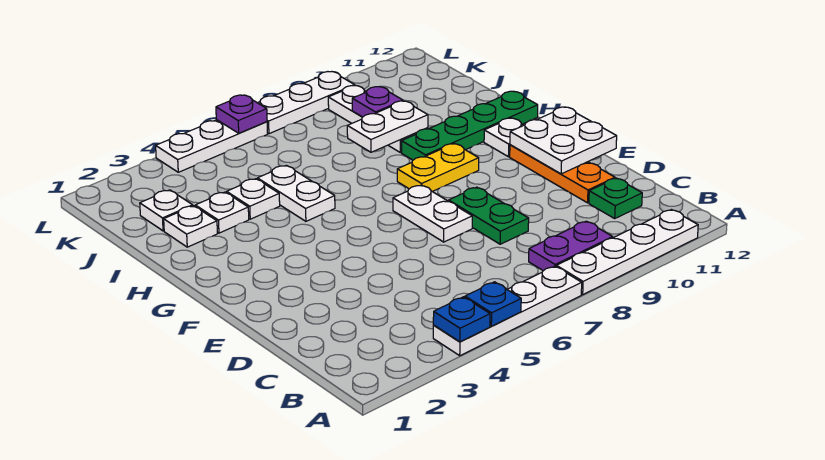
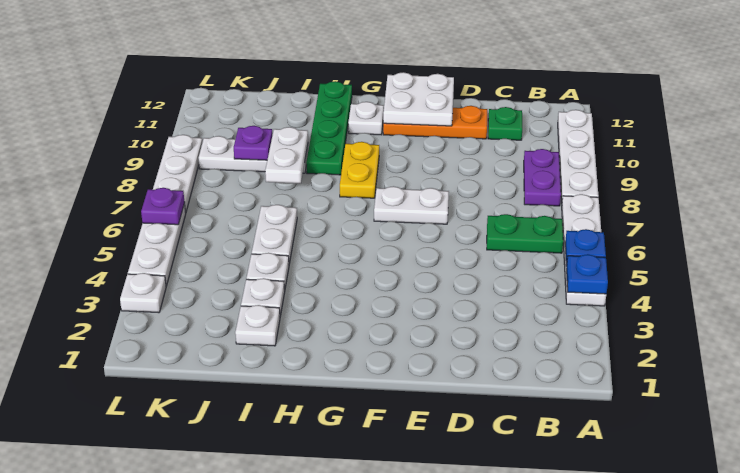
green 1x2 plate [449,187,529,244] -> green 1x2 plate moved to [487,214,563,253]
white 1x2 plate [257,165,335,221] -> white 1x2 plate turned to [252,205,297,264]
white 1x1 plate [140,190,193,231] -> white 1x1 plate moved to [120,273,166,313]

